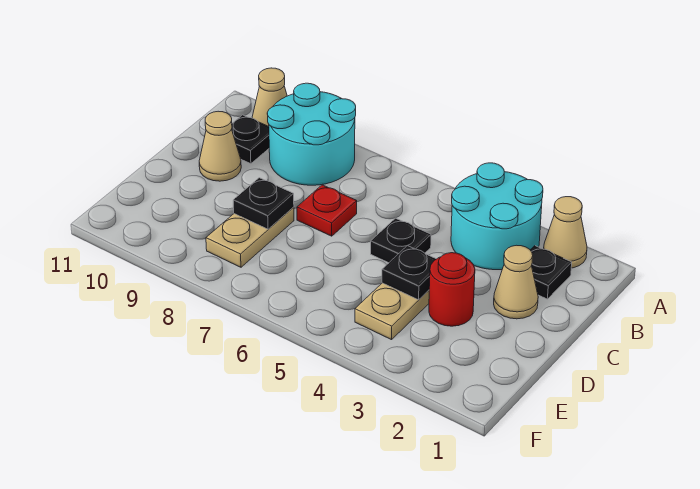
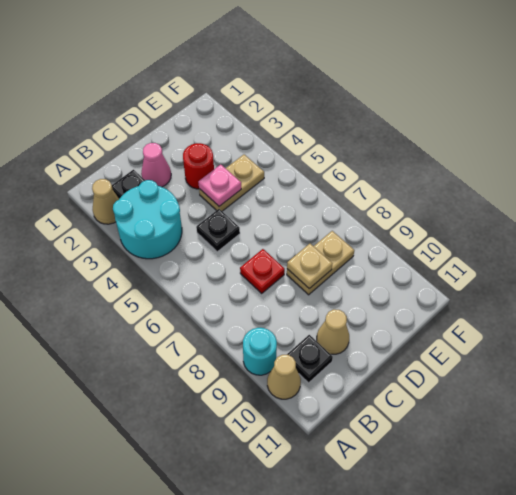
cyan 2x2 round brick [267,83,356,185] -> cyan 1x1 round brick [243,328,277,375]
tan 1x1 cone [494,245,538,319] -> pink 1x1 cone [141,143,171,187]
black 1x1 plate [382,246,436,300] -> pink 1x1 plate [198,165,241,206]
black 1x1 plate [233,178,294,229] -> tan 1x1 plate [287,244,332,289]

